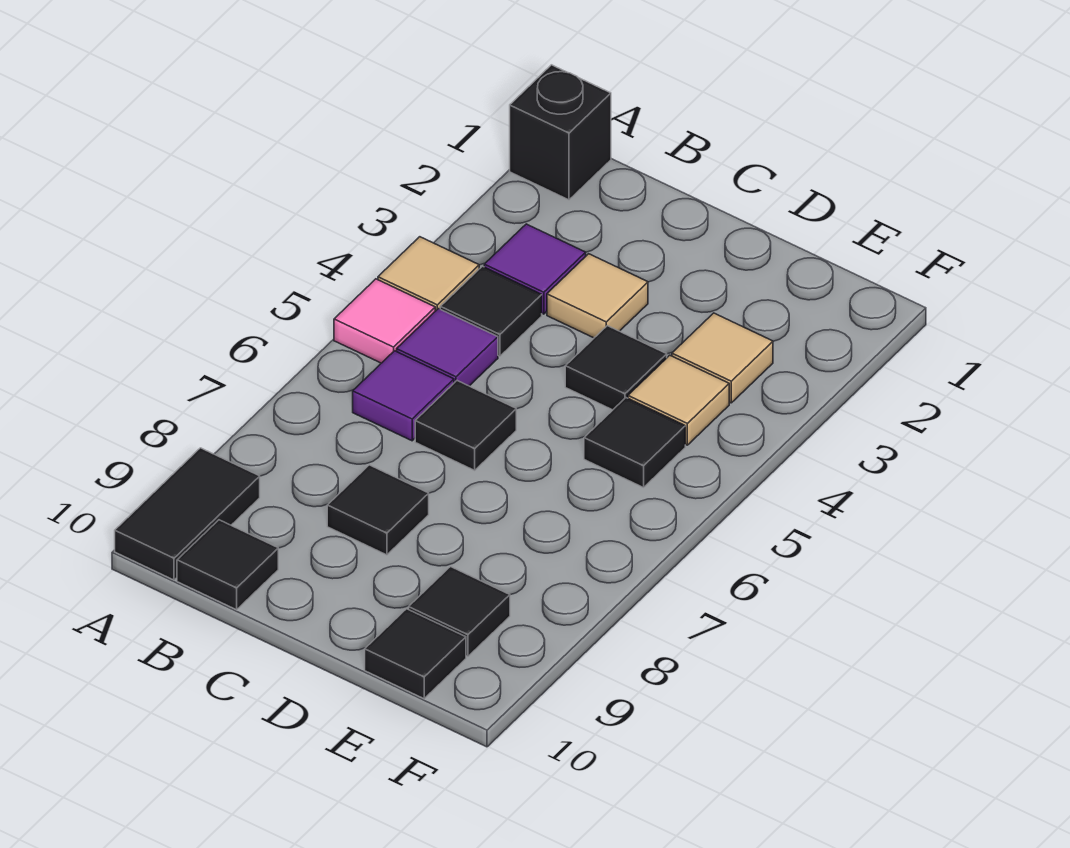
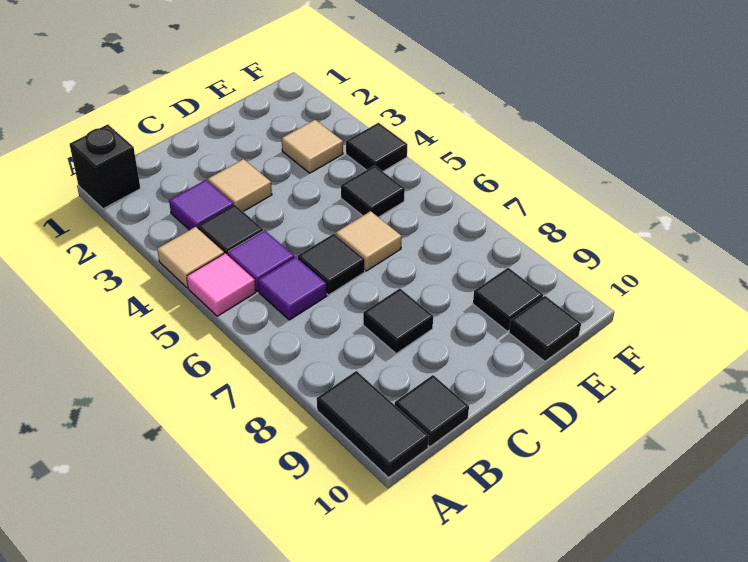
black 1x1 tile [565,326,667,410] -> black 1x1 tile moved to [346,123,407,171]
tan 1x1 tile [628,355,729,445] -> tan 1x1 tile moved to [336,211,402,271]

